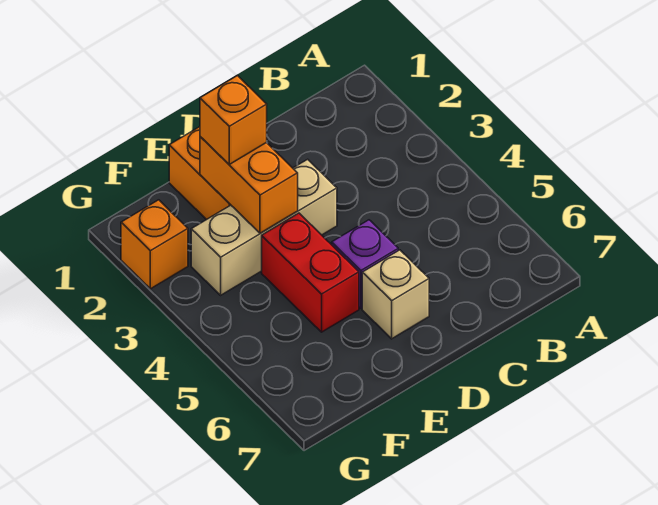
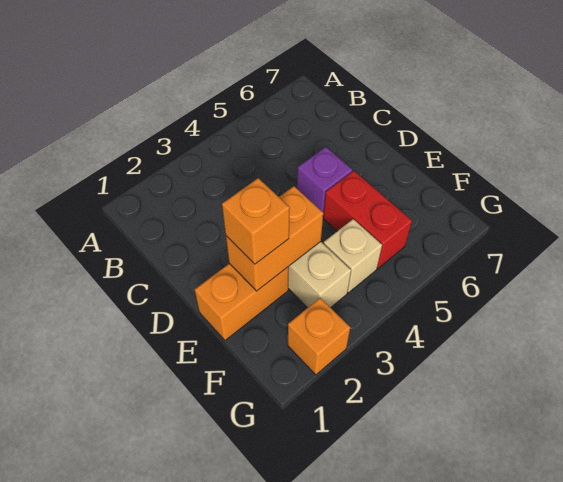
tan 1x1 brick [362,250,429,339] -> tan 1x1 brick moved to [324,219,382,293]
red 1x2 brick [262,213,359,332] -> red 1x2 brick turned to [323,171,412,268]

